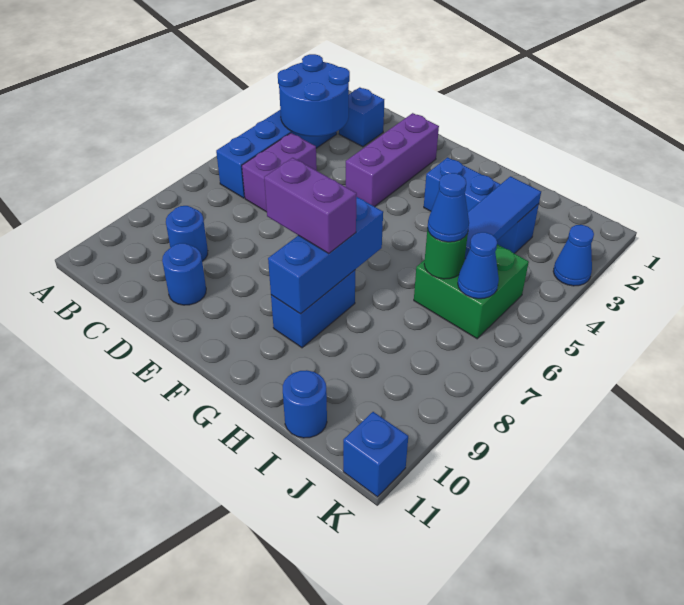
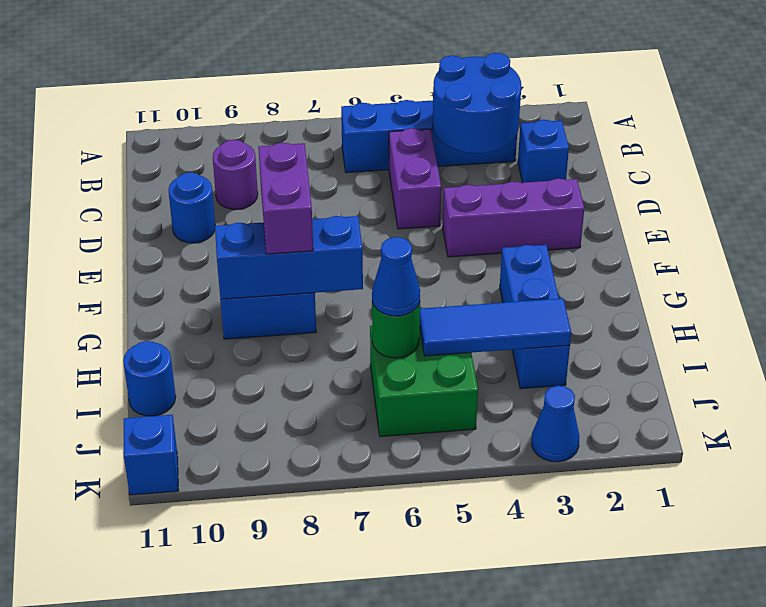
purple 1x2 brick [242,133,317,212] -> purple 1x2 brick turned to [389,128,441,229]
blue 1x1 round brick [166,206,208,261] -> purple 1x1 round brick [213,140,258,209]
blue 1x1 cone [458,232,499,299] -> none

